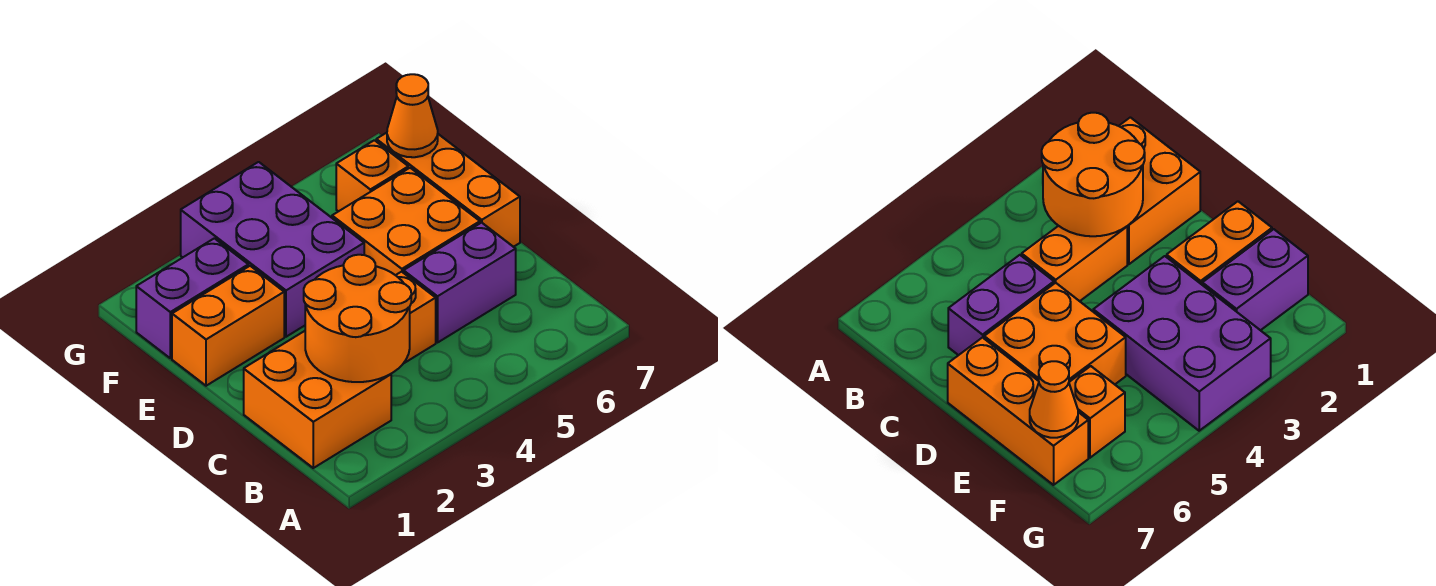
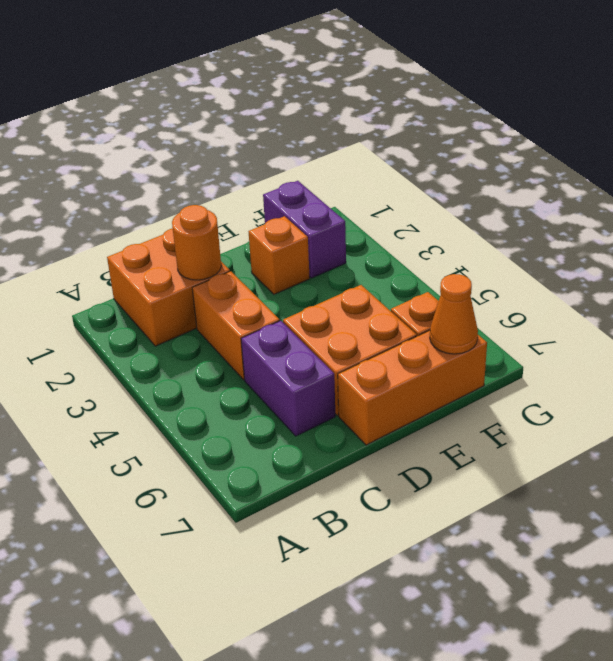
orange 2x2 round brick [304,255,411,382] -> orange 1x1 round brick [172,205,221,280]
orange 1x2 brick [172,266,284,386] -> orange 1x1 brick [248,216,310,294]
purple 2x3 brick [181,162,364,337] -> none

